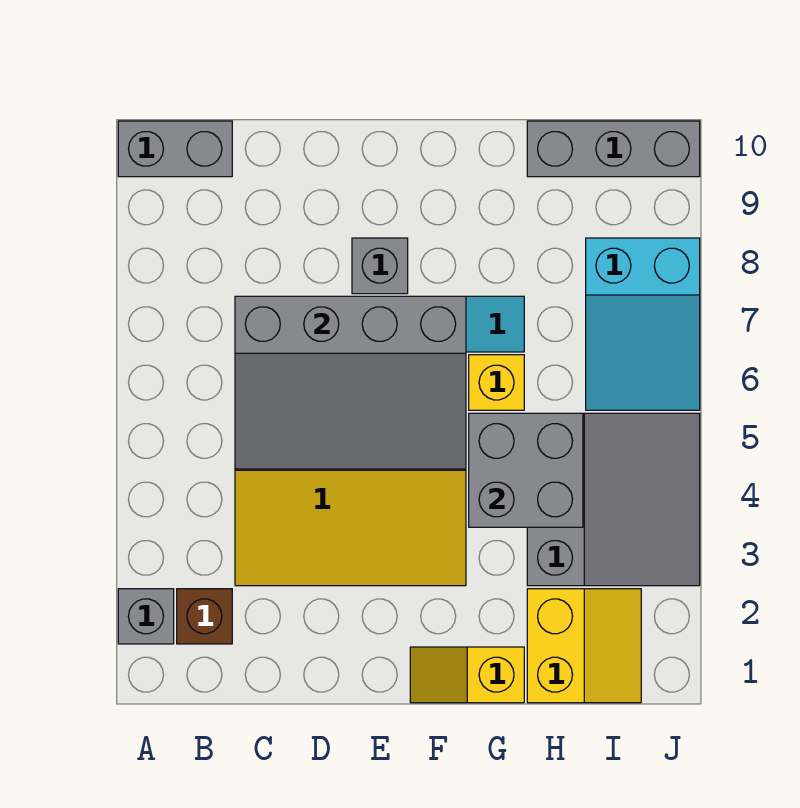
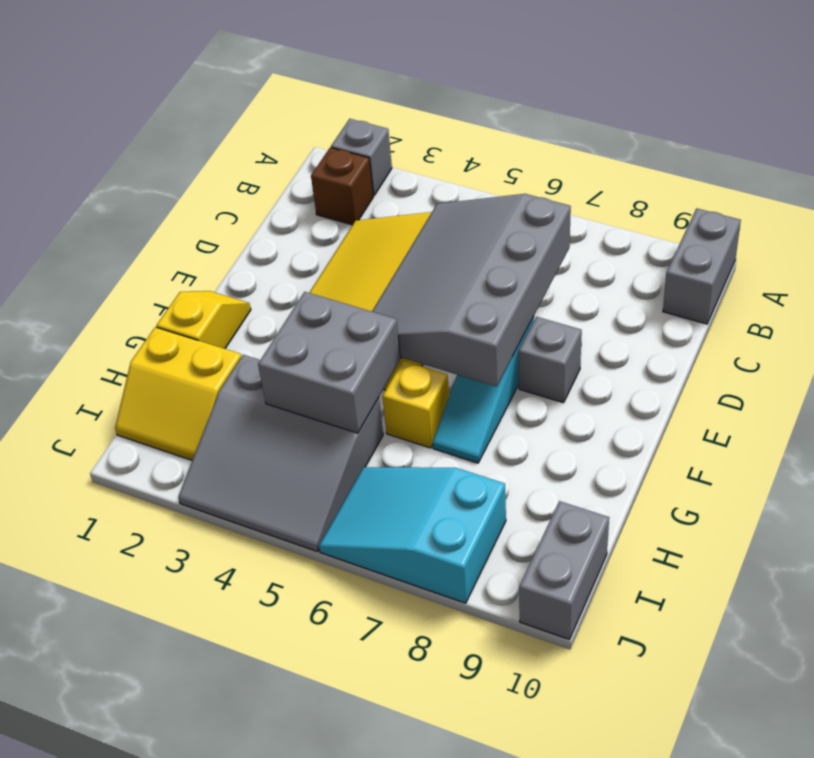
grey 1x3 brick [527,121,700,177] -> grey 1x2 brick [519,501,609,639]

